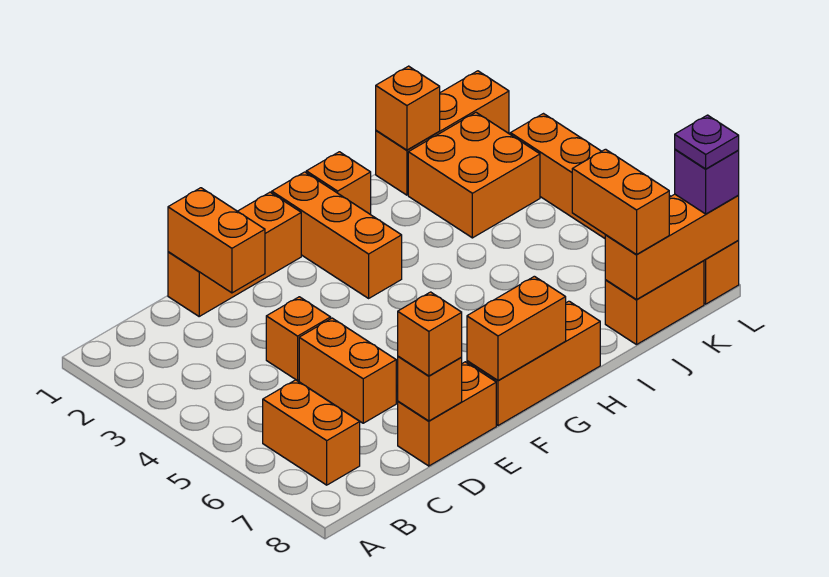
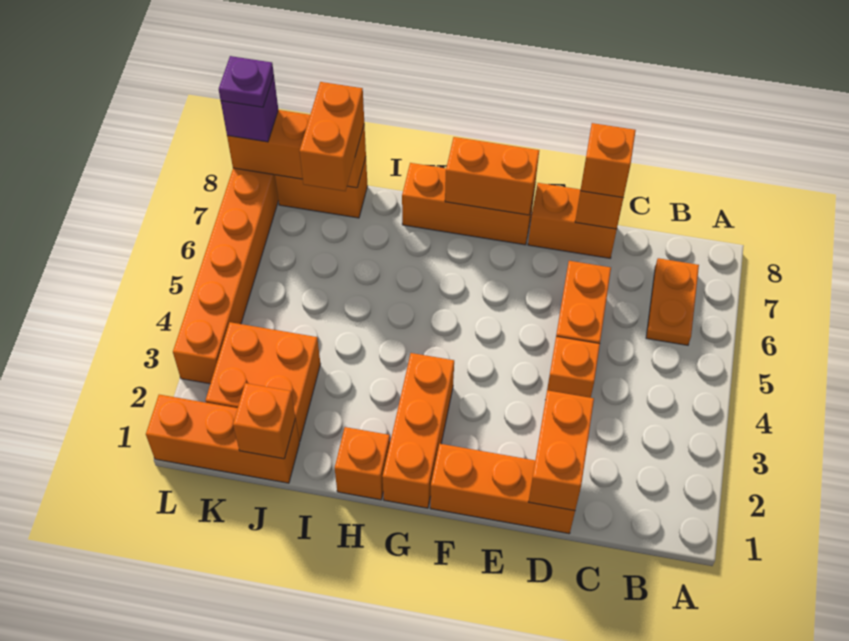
orange 1x2 brick [263,380,360,485] -> orange 1x2 plate [646,258,699,345]

